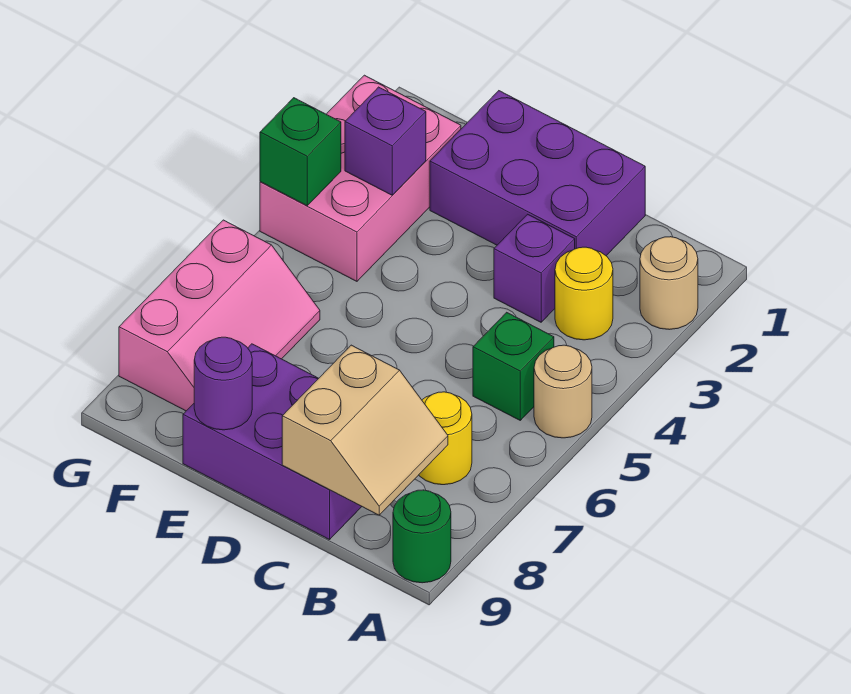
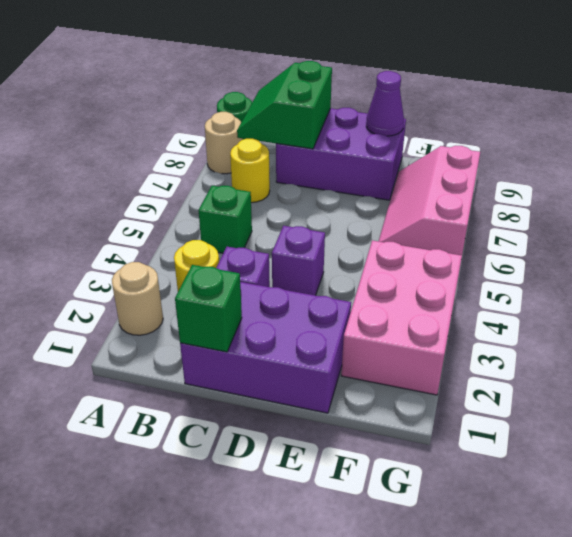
tan 1x1 round brick [534,345,592,438] -> tan 1x1 round brick moved to [205,112,243,174]
tan 2x2 slope [282,345,448,515] -> green 2x2 slope [237,61,332,149]
purple 1x1 round brick [194,337,252,430] -> purple 1x1 cone [366,71,404,136]
purple 1x1 brick [345,87,426,195] -> purple 1x1 brick moved to [272,226,325,295]
green 1x1 brick [260,98,341,206] -> green 1x1 brick moved to [175,265,242,352]

